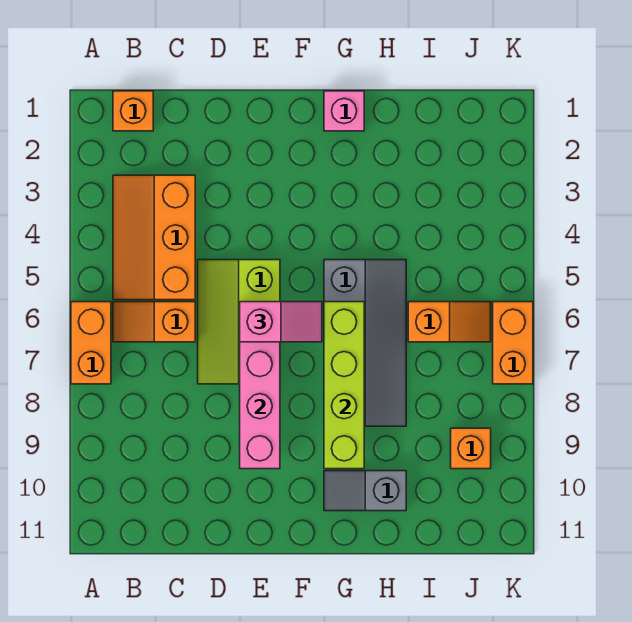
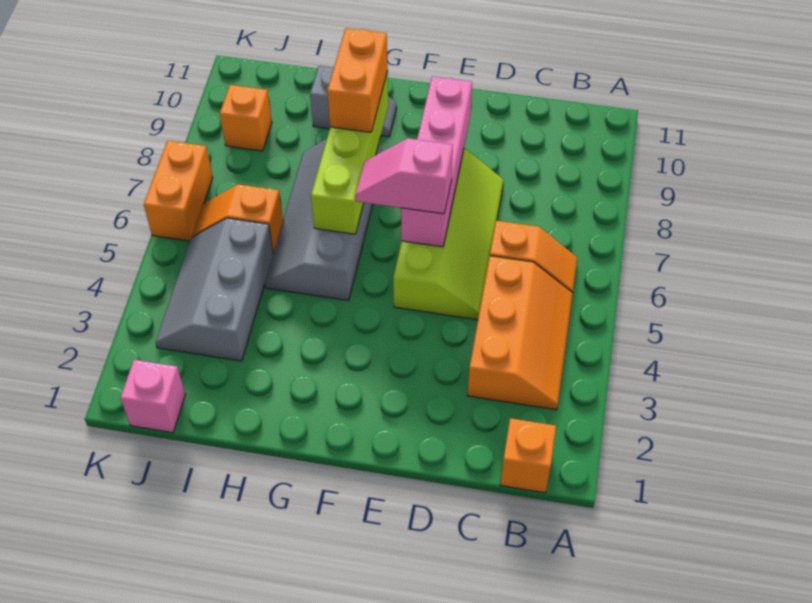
orange 1x2 brick [71,302,111,384] -> orange 1x2 brick moved to [327,28,388,132]
lime 2x3 slope [198,260,280,384] -> lime 2x4 slope [393,148,504,320]
pink 1x1 brick [324,91,364,131] -> pink 1x1 brick moved to [120,360,185,433]
none -> grey 2x3 slope [156,218,273,361]

